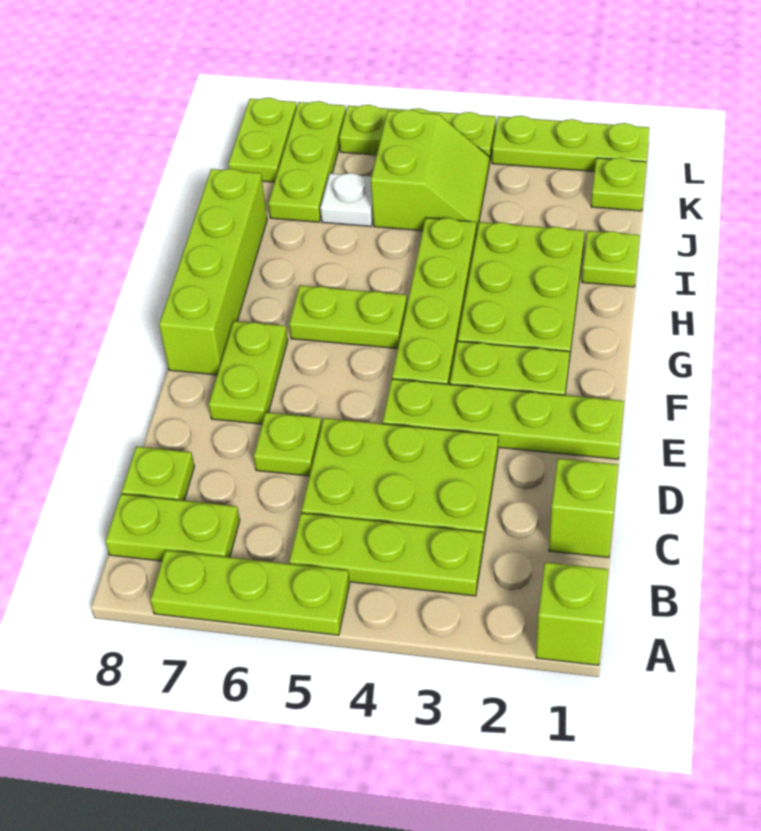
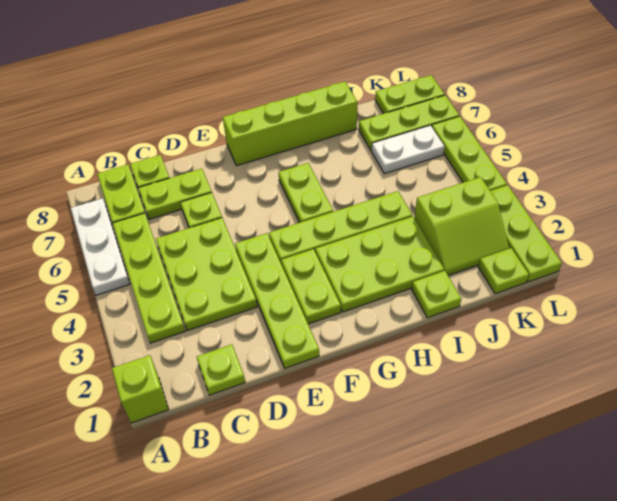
lime 1x3 plate [151,550,350,635] -> white 1x3 plate [71,198,130,295]
lime 1x3 plate [289,513,483,596] -> lime 1x4 plate [113,213,185,343]
lime 1x1 brick [549,459,618,558] -> lime 1x1 plate [197,344,245,395]
lime 1x2 plate [209,321,288,424] -> lime 1x2 plate moved to [138,169,212,219]
lime 2x2 slope [371,110,489,235] -> lime 2x2 slope moved to [415,177,509,275]
white 1x1 plate [320,173,373,226] -> white 1x2 plate [372,125,444,174]

